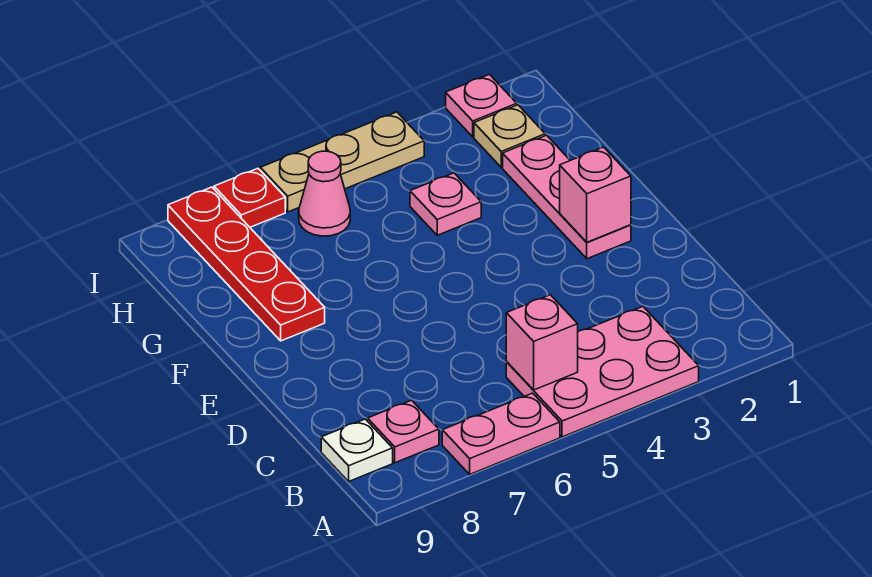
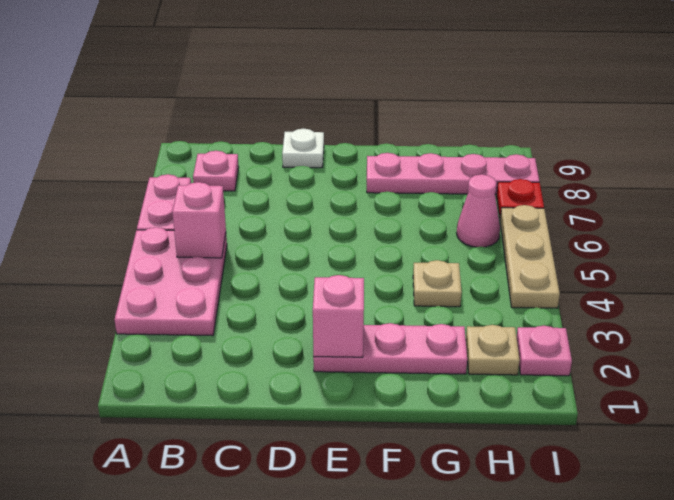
white 1x1 plate [321,419,393,481] -> white 1x1 plate moved to [282,129,324,168]
red 1x4 plate [168,187,325,341] -> pink 1x4 plate [367,153,539,194]
pink 1x1 plate [410,173,481,235] -> tan 1x1 plate [413,260,462,307]

